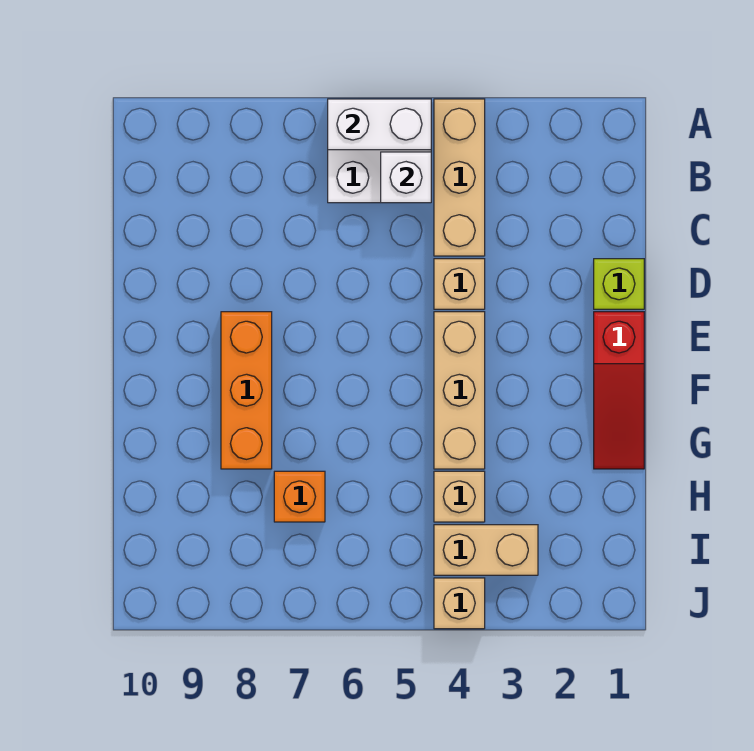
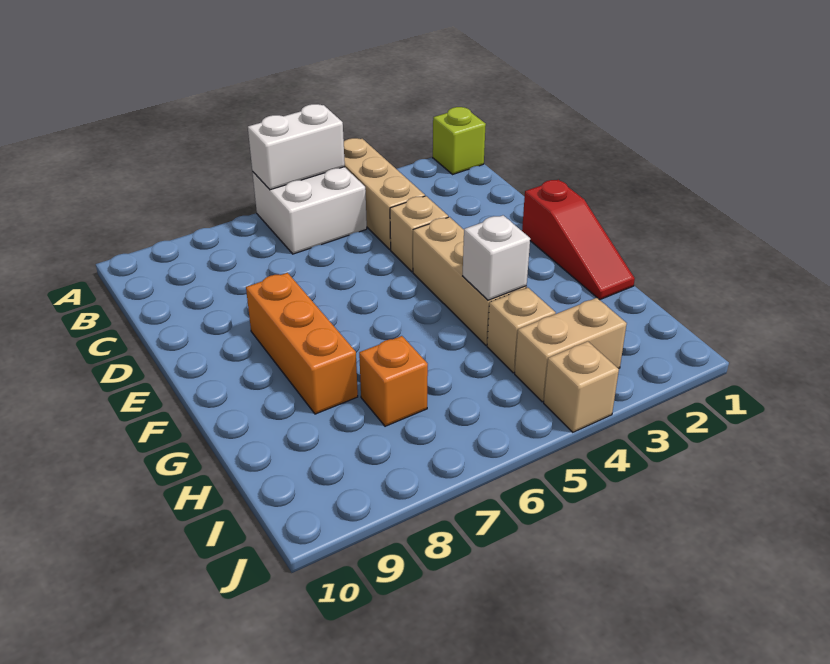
white 1x1 brick [381,152,431,203] -> white 1x1 brick moved to [463,215,530,300]
lime 1x1 brick [594,259,644,309] -> lime 1x1 brick moved to [433,107,486,174]

